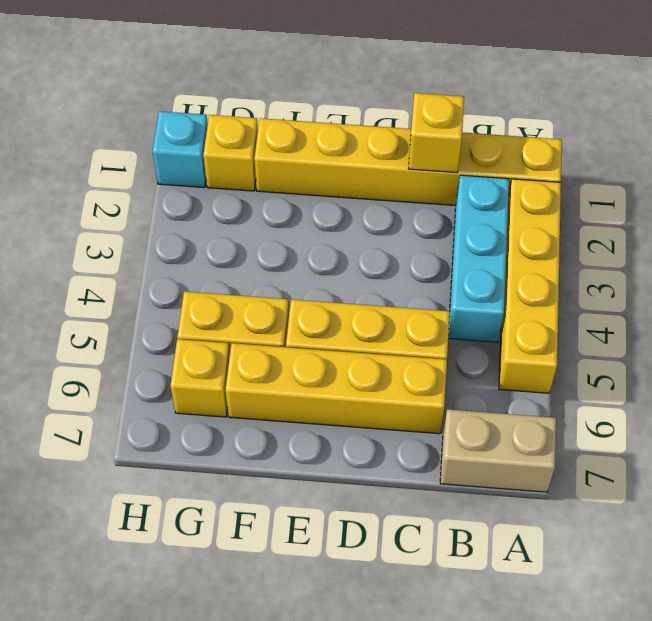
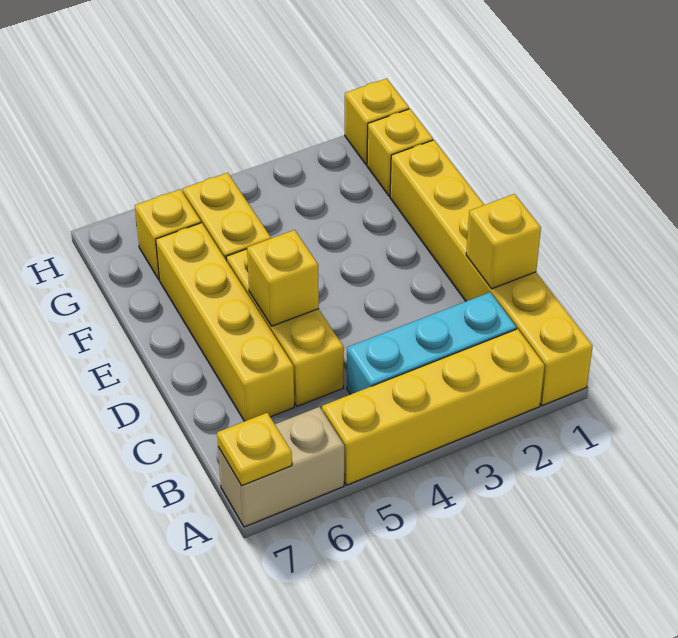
tan 1x2 brick [440,409,556,492] -> tan 1x2 brick turned to [218,407,344,527]
none -> yellow 1x1 plate [217,413,292,486]
none -> yellow 1x1 brick [247,230,319,326]
cyan 1x1 brick [153,111,208,188] -> yellow 1x1 brick [345,79,409,165]

